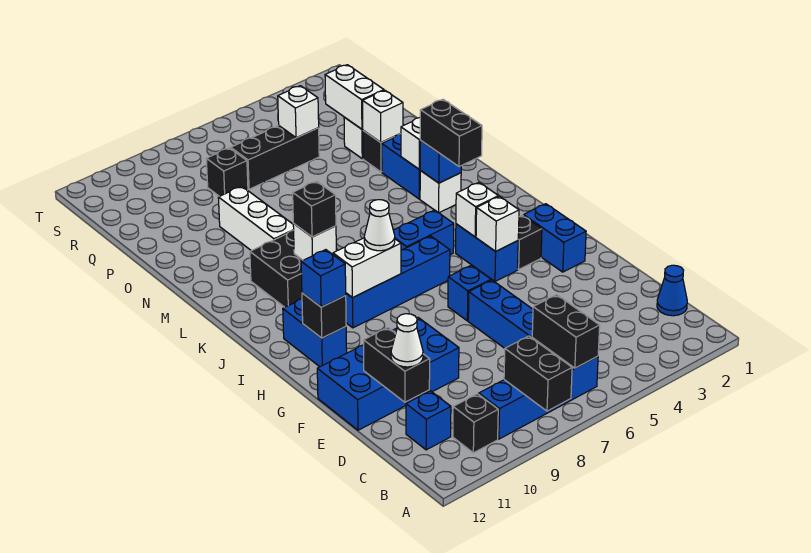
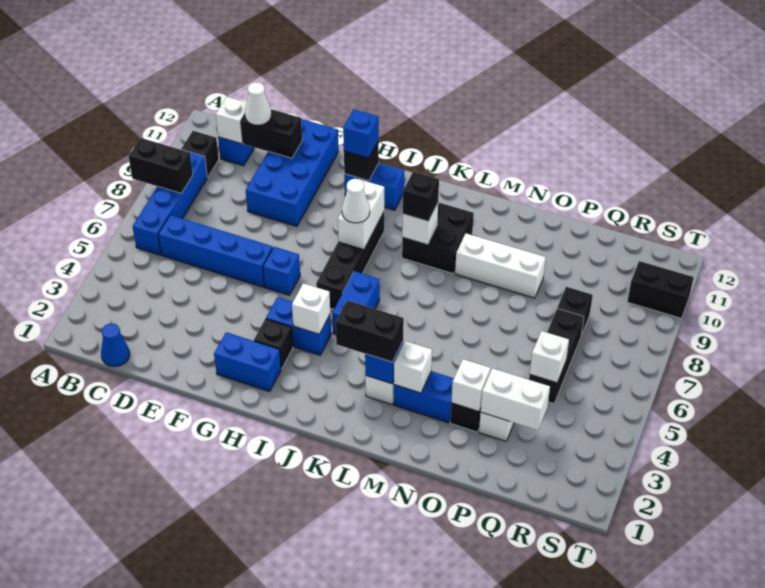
black 1x2 brick [532,295,600,368] -> black 1x2 brick moved to [627,261,694,318]
white 1x1 brick [476,196,519,251] -> white 1x1 brick moved to [216,97,247,144]
blue 1x4 brick [345,236,450,328] -> black 1x4 brick [316,211,384,309]

